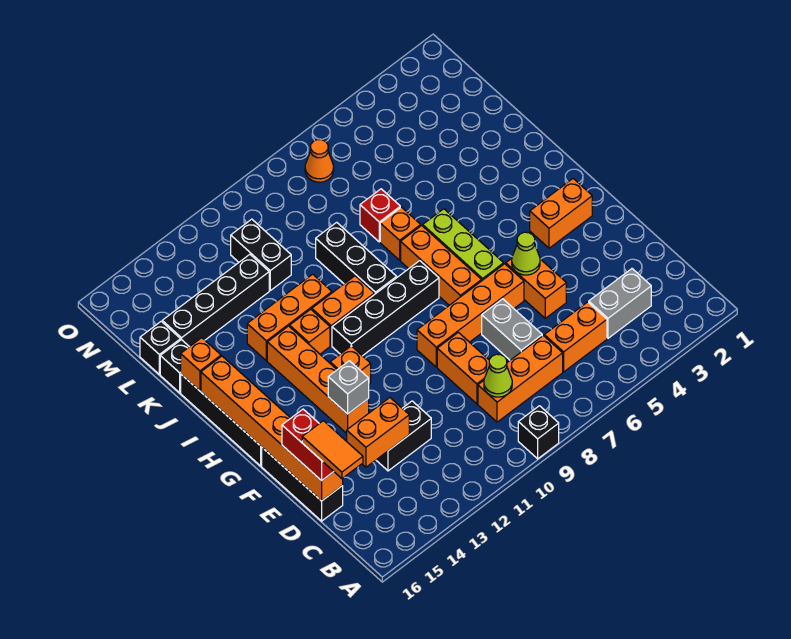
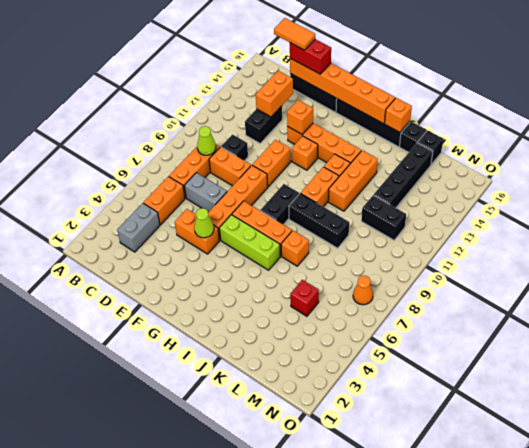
black 1x1 brick [518,406,559,459] -> black 1x1 brick moved to [221,134,248,161]
grey 1x1 brick [328,361,369,414] -> orange 1x1 brick [287,100,313,135]
orange 1x2 brick [530,179,592,248] -> orange 1x2 brick moved to [253,140,291,187]
black 1x4 brick [332,261,439,356] -> black 1x2 brick [260,184,299,225]
red 1x1 brick [360,189,400,242] -> red 1x1 brick moved to [290,280,319,316]

